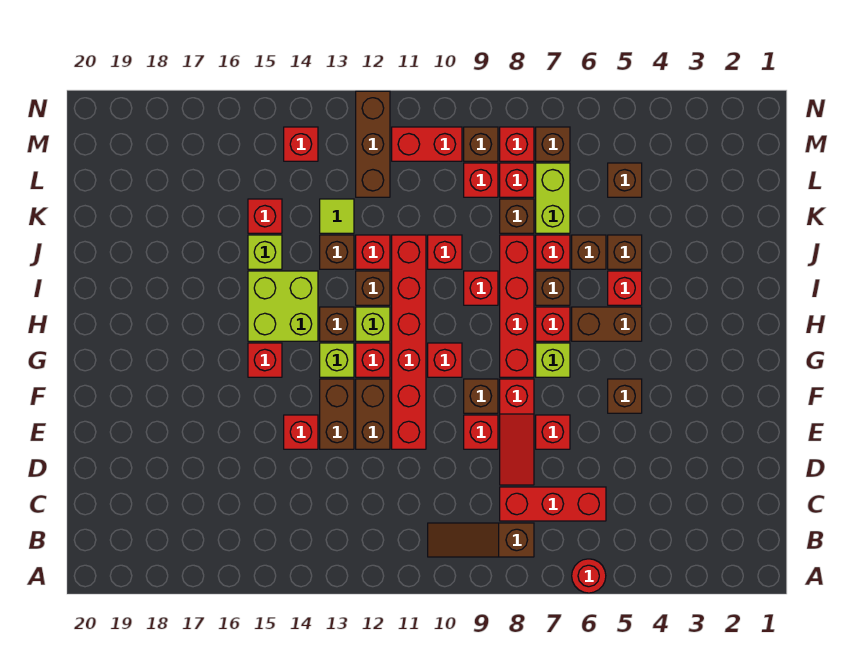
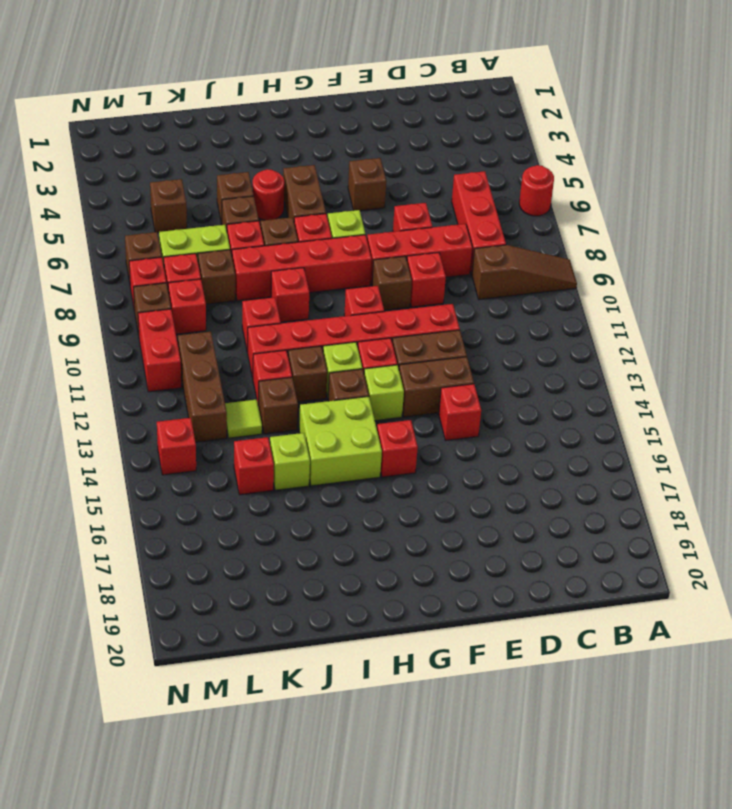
brown 1x3 slope [428,523,534,557] -> brown 1x3 slope turned to [472,245,577,300]
red 1x3 slope [500,379,534,485] -> red 1x3 brick [367,224,473,285]
red 1x1 brick [608,271,642,305] -> red 1x1 round brick [253,169,284,220]
brown 1x3 brick [356,91,390,197] -> brown 1x3 brick turned to [178,332,227,442]

